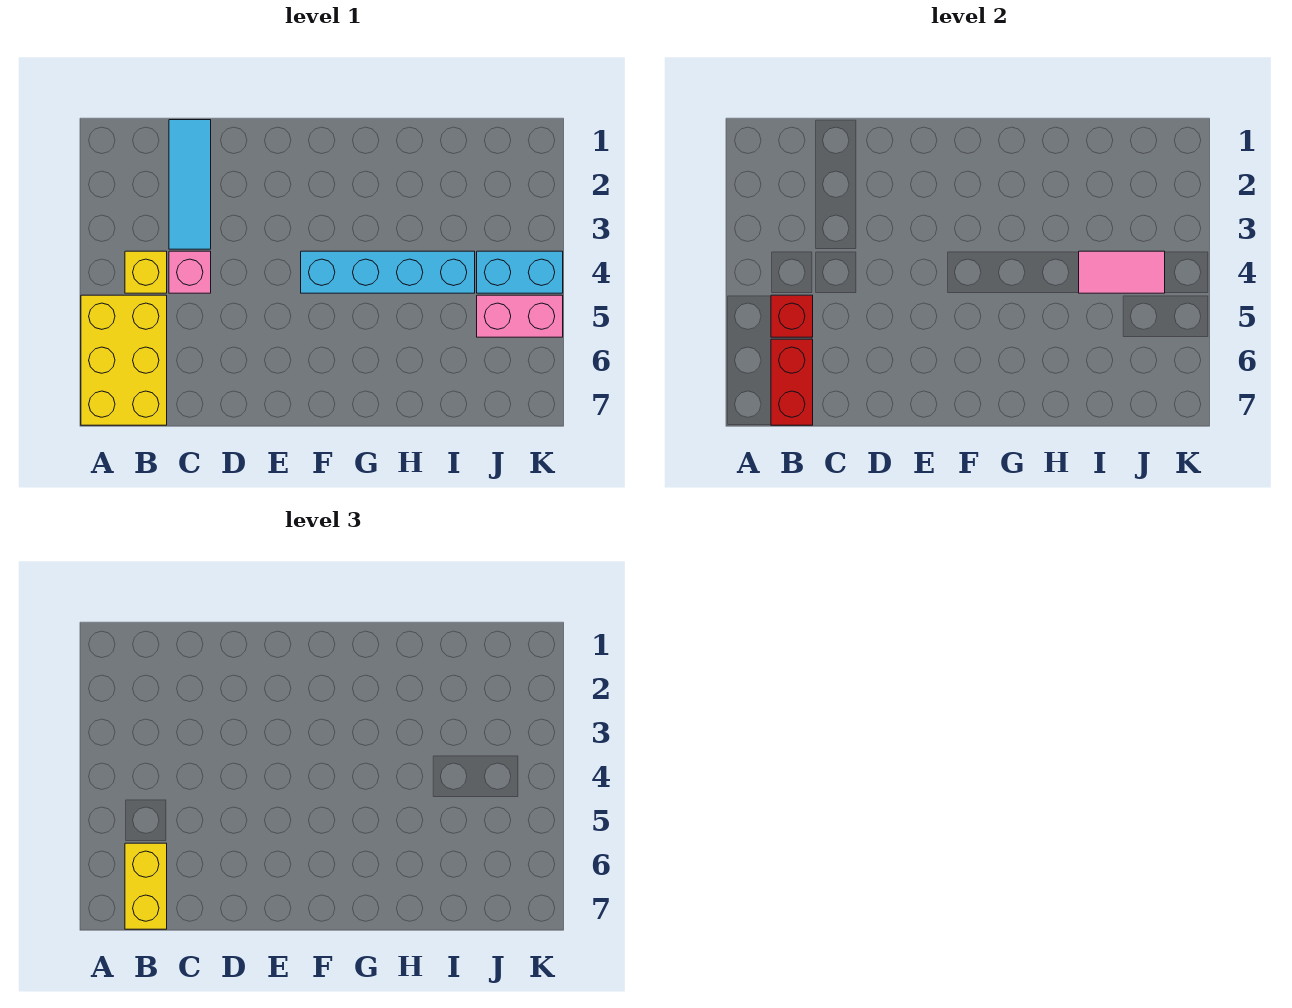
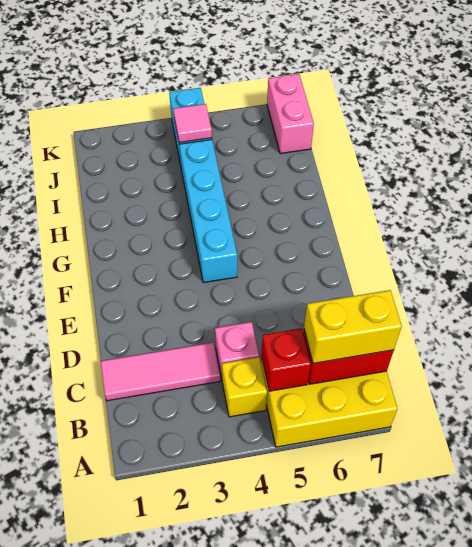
cyan 1x3 tile [169,120,211,249] -> pink 1x3 tile [101,342,220,401]
pink 1x2 tile [1079,251,1165,293] -> pink 1x1 tile [173,104,212,143]
pink 1x2 brick [477,295,563,337] -> pink 1x2 brick moved to [267,74,314,154]

